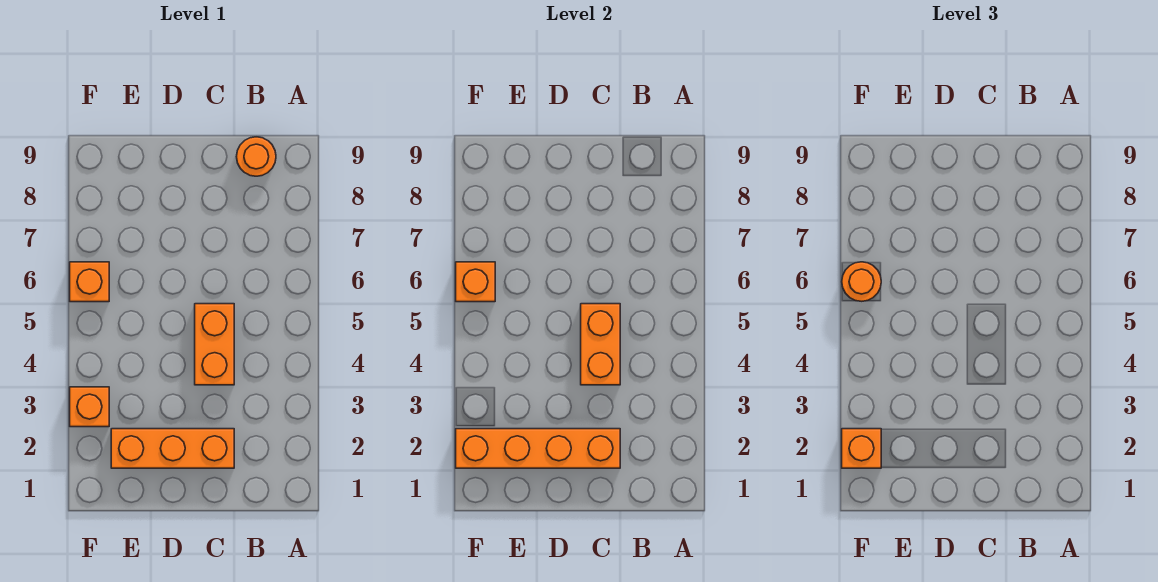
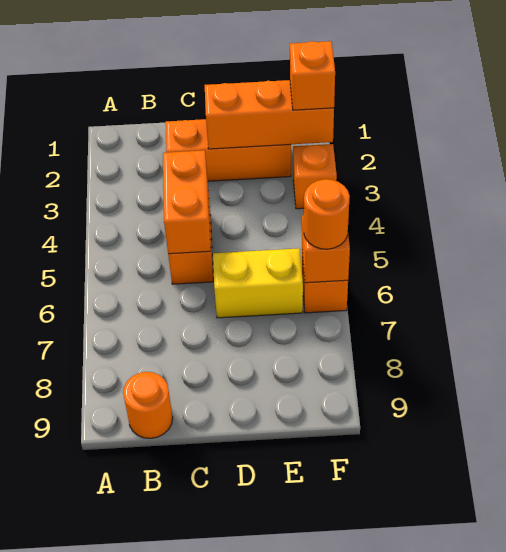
orange 1x4 brick [456,429,620,468] -> orange 1x3 brick [205,80,334,149]
none -> yellow 1x2 brick [213,248,303,318]

